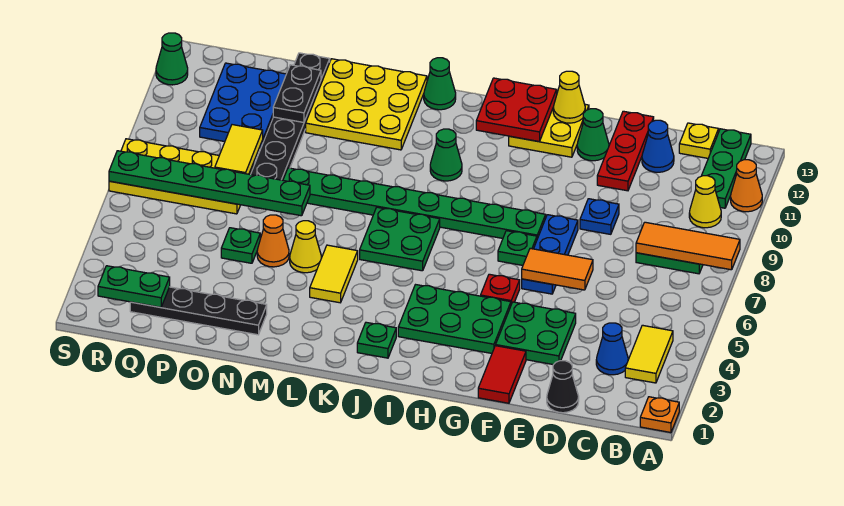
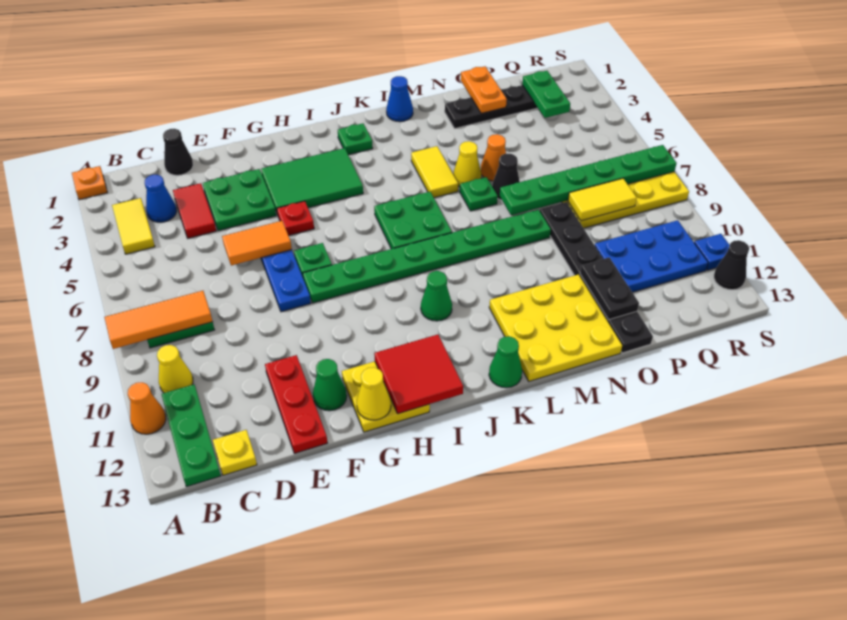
blue 1x1 cone [642,120,674,172] -> blue 1x1 cone moved to [386,76,413,122]
blue 1x1 plate [580,199,619,234] -> blue 1x1 plate moved to [694,234,730,270]
red 1x2 tile [478,346,526,403] -> red 1x2 tile moved to [173,183,216,238]
green 2x3 plate [398,285,511,353] -> green 2x3 tile [261,148,363,215]
red 2x2 plate [476,78,557,142] -> red 2x2 tile [374,334,463,414]
none -> black 1x1 cone [492,154,520,200]
none -> orange 1x2 plate [461,66,507,113]
green 1x1 plate [221,228,260,263] -> green 1x1 plate moved to [460,177,498,211]
yellow 1x2 tile [215,125,263,174] -> yellow 1x2 tile turned to [568,178,637,221]
blue 2x3 plate [200,63,286,148] -> blue 2x3 plate turned to [595,220,708,292]
green 1x2 plate [98,266,170,307] -> green 1x2 plate turned to [522,71,570,118]
green 1x1 cone [156,33,188,85] -> black 1x1 cone [714,240,749,290]

